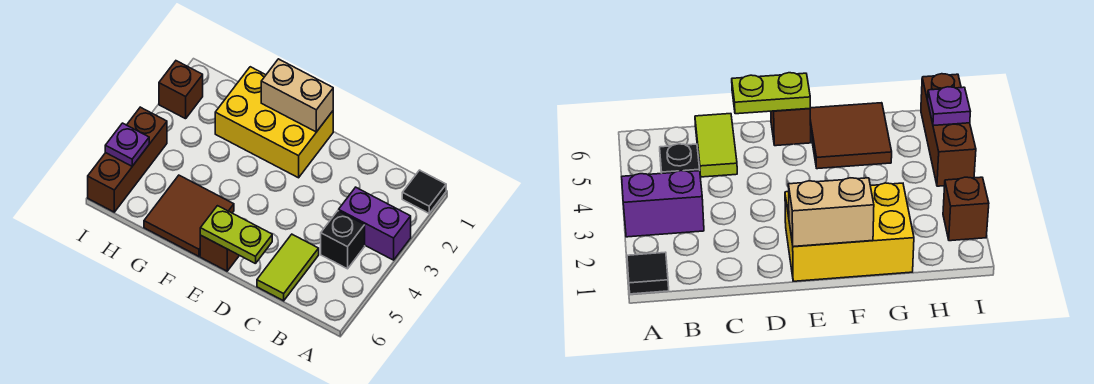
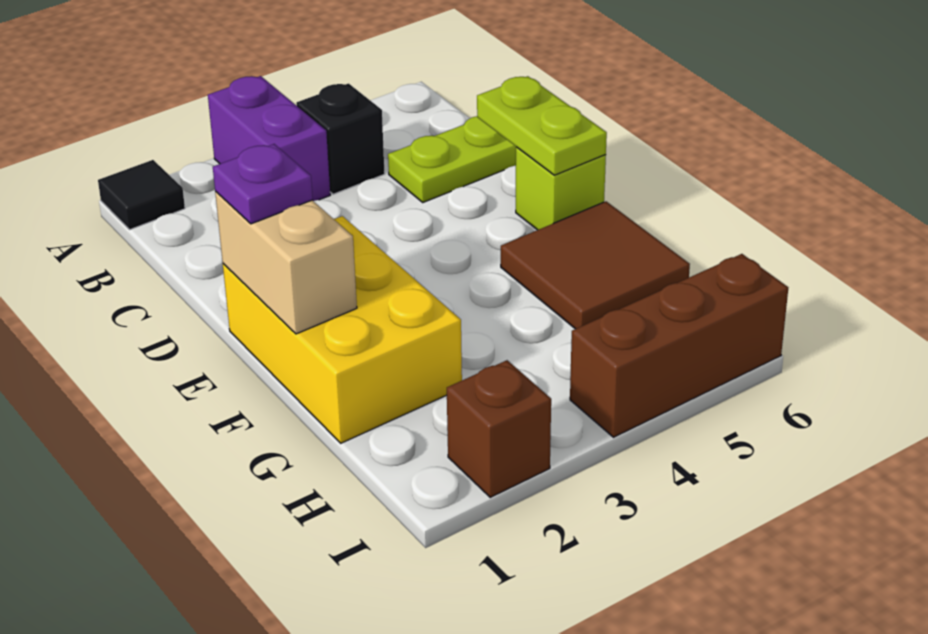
lime 1x2 tile [257,234,319,301] -> lime 1x2 plate [388,116,516,202]
brown 1x1 brick [200,235,239,271] -> lime 1x1 brick [516,147,606,230]
purple 1x1 plate [105,123,149,166] -> purple 1x1 plate moved to [213,144,313,224]

